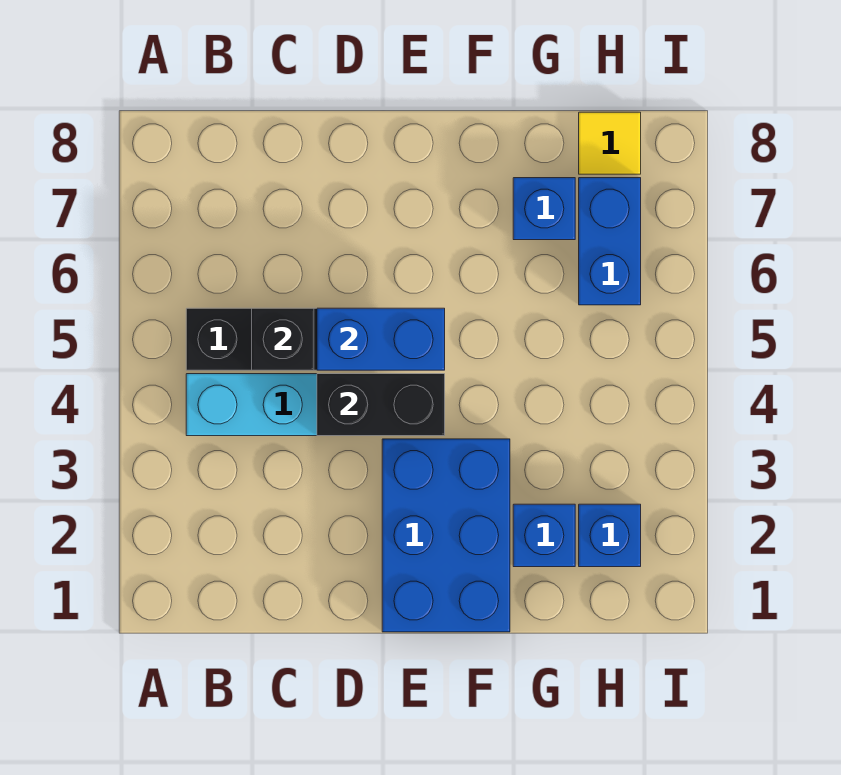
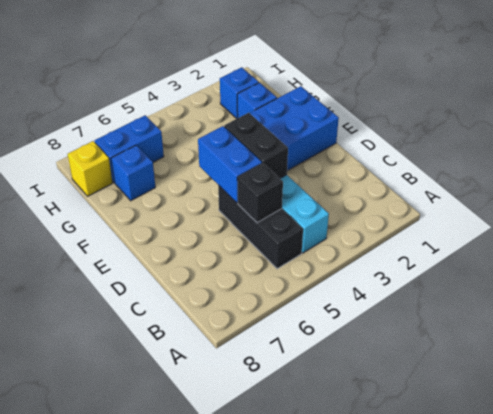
yellow 1x1 tile [579,112,641,174] -> yellow 1x1 brick [68,141,113,196]

